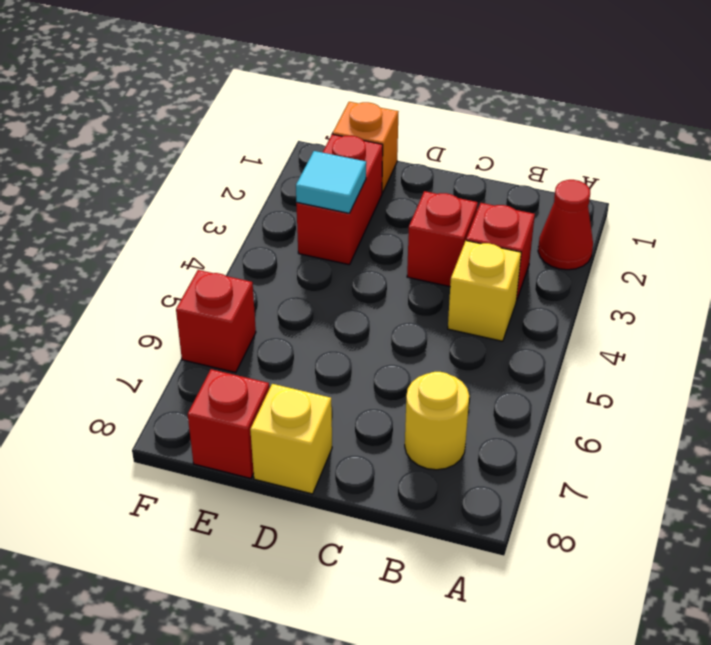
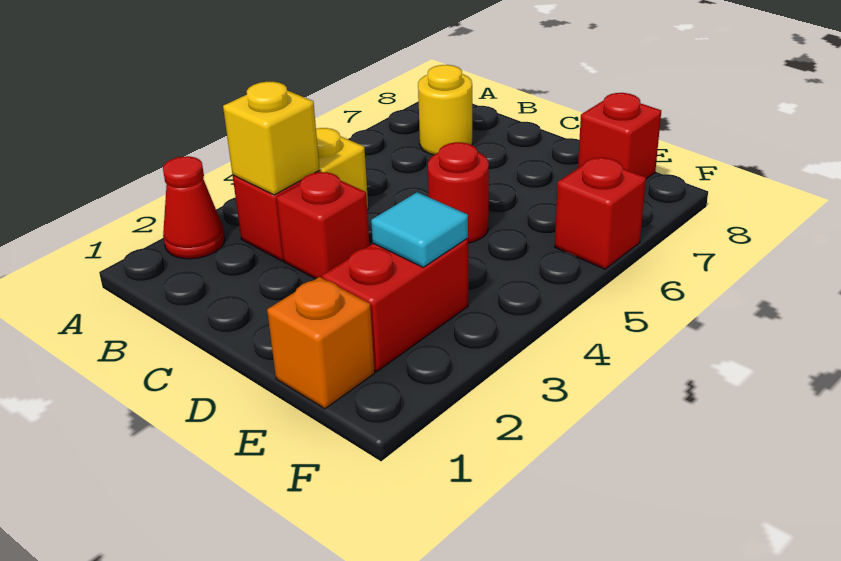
none -> red 1x1 round brick [428,142,489,243]
yellow 1x1 brick [250,384,332,494] -> yellow 1x1 brick moved to [223,82,320,195]

